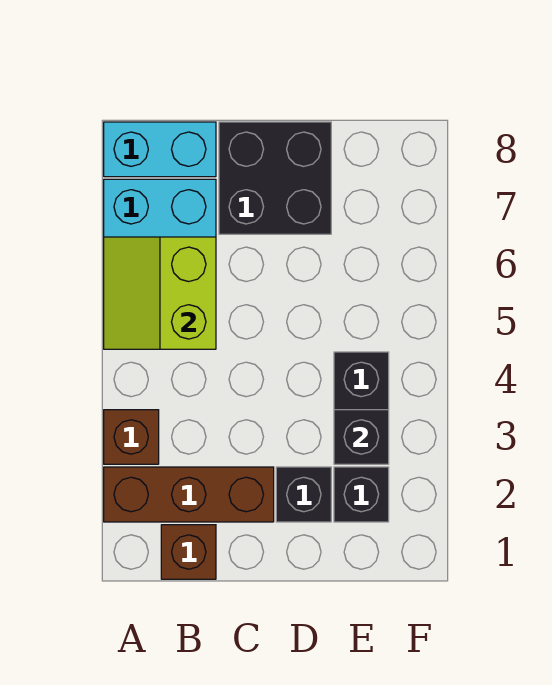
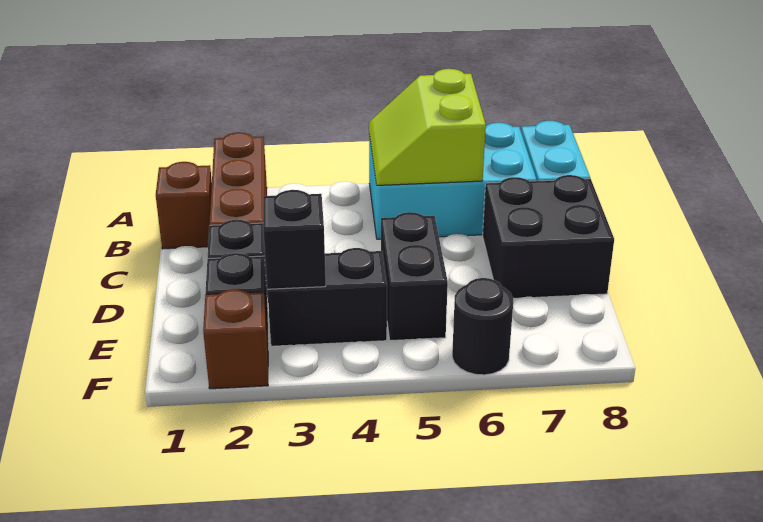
brown 1x1 brick [104,410,159,464] -> brown 1x1 brick moved to [203,289,268,389]
lime 2x2 slope [104,237,216,349] -> lime 2x2 slope turned to [369,69,486,185]
none -> black 1x2 brick [381,212,448,341]
none -> black 1x1 round brick [452,278,513,375]

